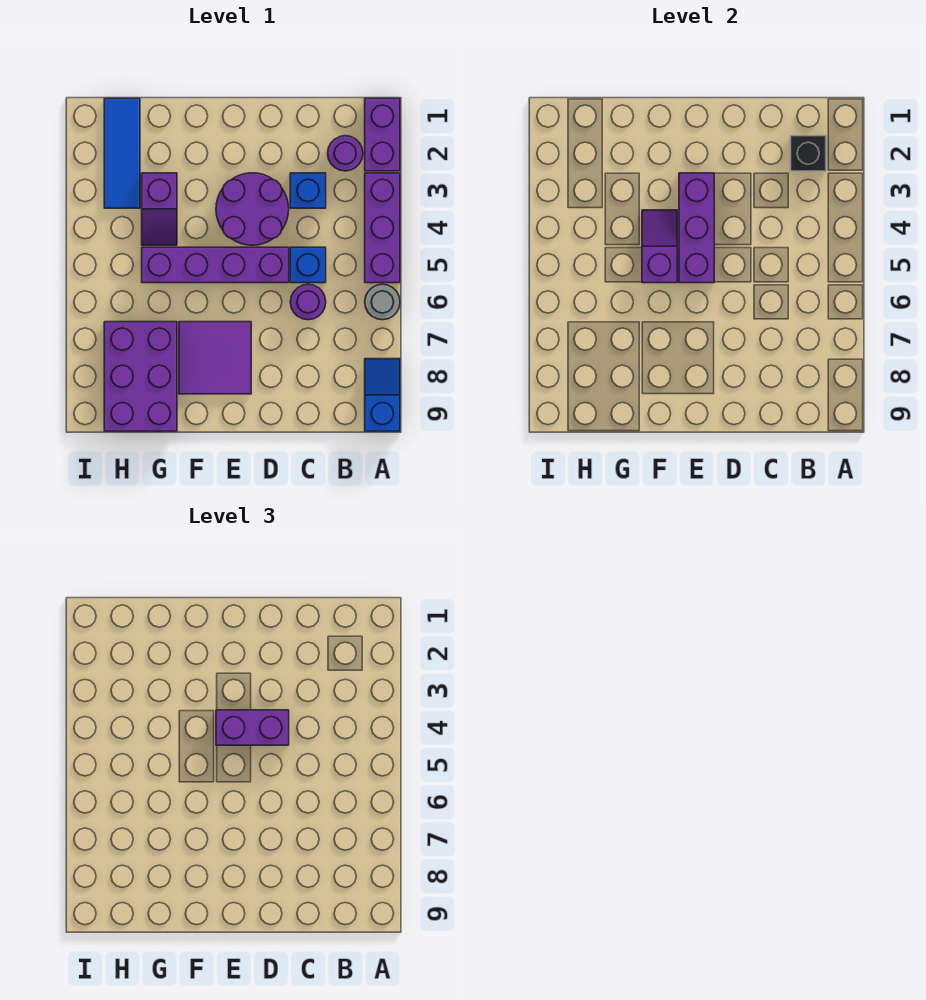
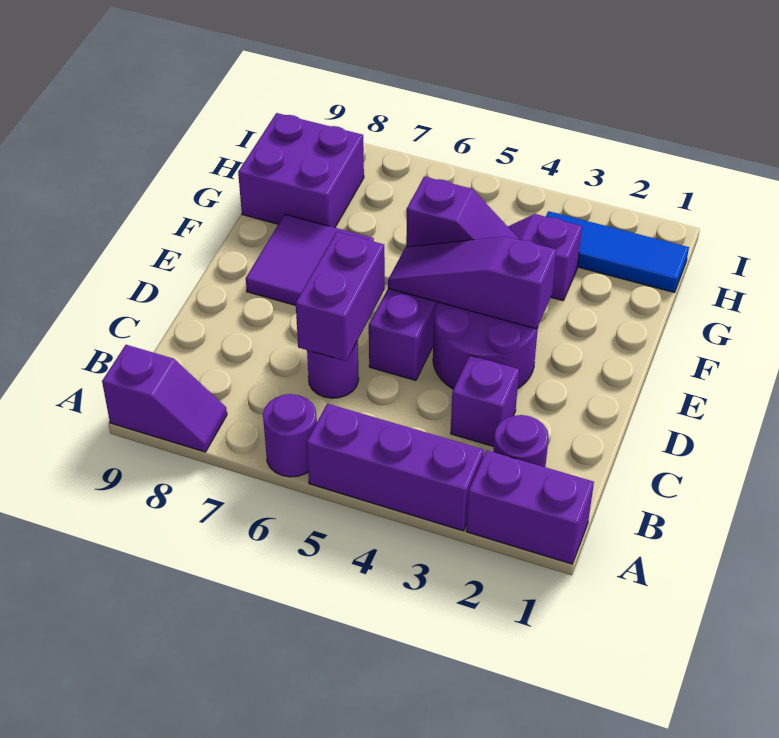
grey 1x1 round brick [365,284,400,320] -> purple 1x1 round brick [263,394,317,477]
blue 1x2 slope [365,359,400,431] -> purple 1x2 slope [102,345,227,452]
black 1x1 brick [791,136,826,171] -> none
blue 1x1 brick [290,173,326,208] -> purple 1x1 brick [451,355,519,447]
blue 1x1 brick [290,247,326,283] -> none
purple 1x2 brick [216,710,289,745] -> purple 1x2 brick moved to [296,232,385,361]
purple 1x3 brick [679,173,714,283] -> purple 1x3 slope [388,236,556,329]
purple 2x3 brick [104,322,177,431] -> purple 2x2 brick [238,113,364,228]

